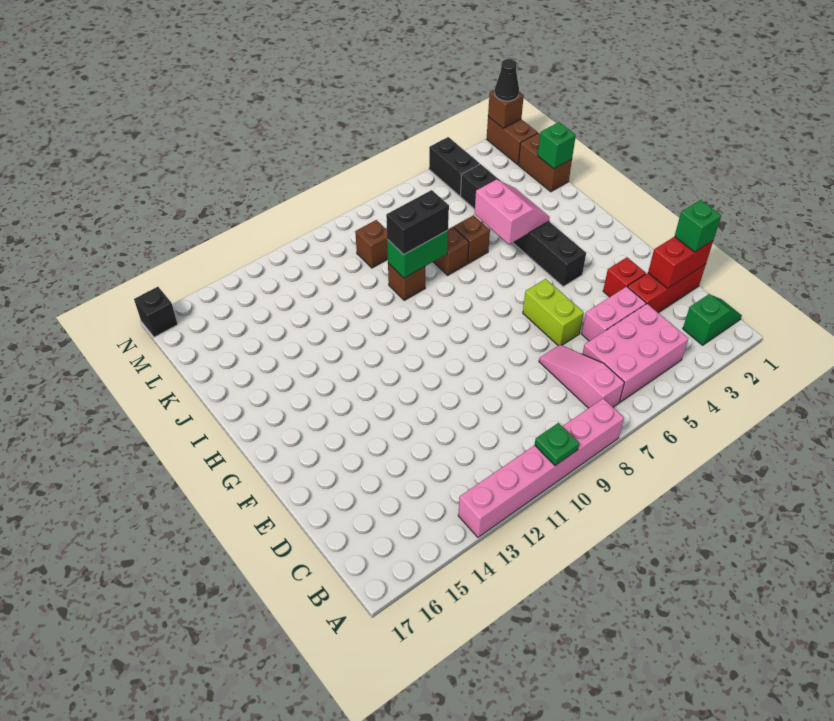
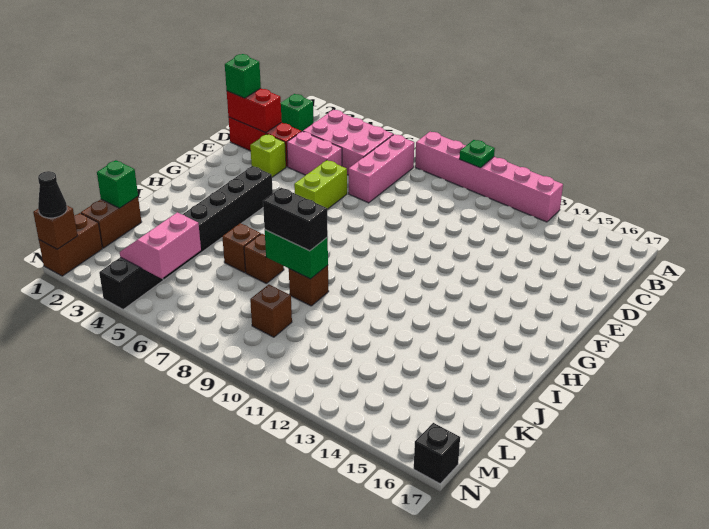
pink 1x3 slope [539,345,624,408] -> pink 1x3 brick [349,134,414,203]
red 1x1 brick [603,257,646,297] -> lime 1x1 brick [250,134,286,177]
pink 2x2 slope [475,179,550,244] -> pink 2x2 slope moved to [120,212,201,278]

